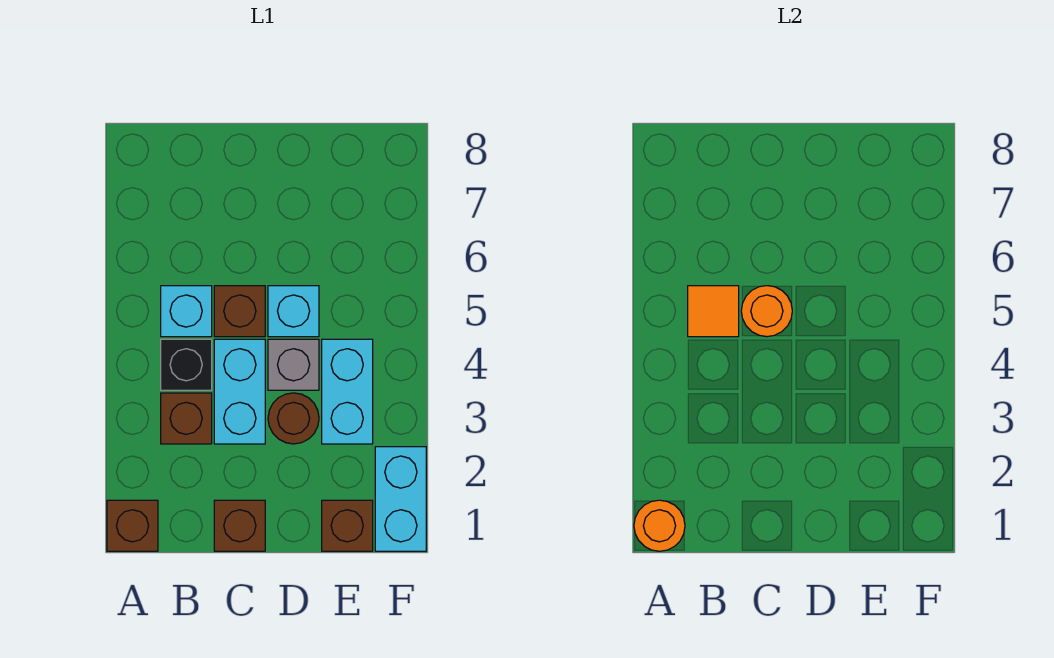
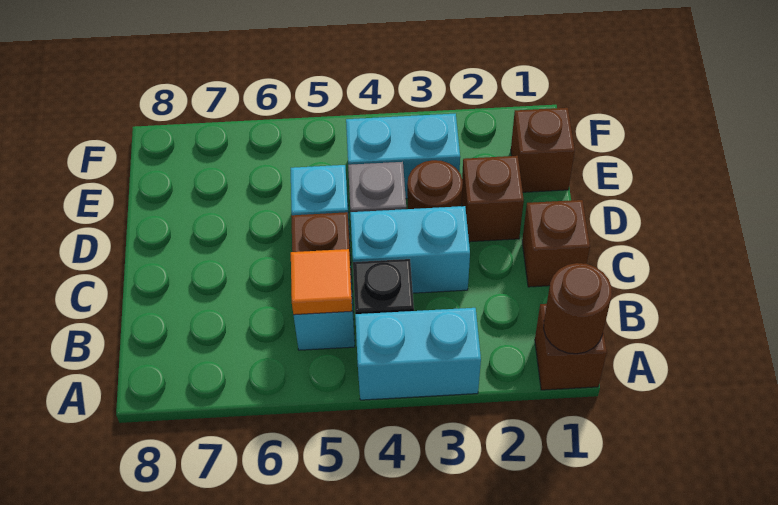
orange 1x1 round brick [634,500,685,551] -> brown 1x1 round brick [544,263,612,354]
brown 1x1 brick [161,393,212,444] -> brown 1x1 brick moved to [462,156,524,242]
orange 1x1 round brick [741,286,792,337] -> none
cyan 1x2 brick [375,447,426,551] -> cyan 1x2 brick moved to [355,308,481,400]

